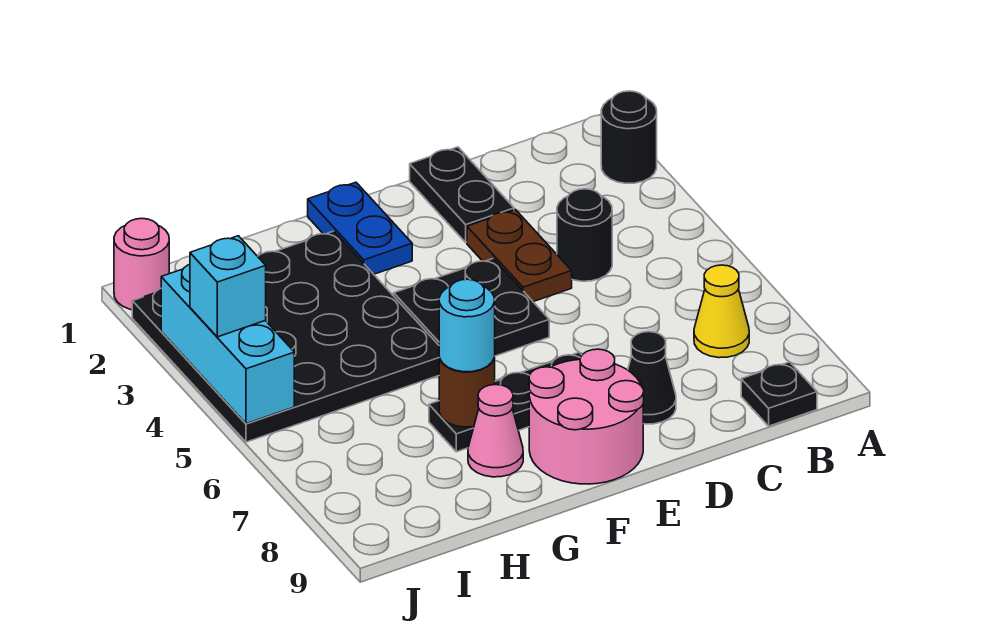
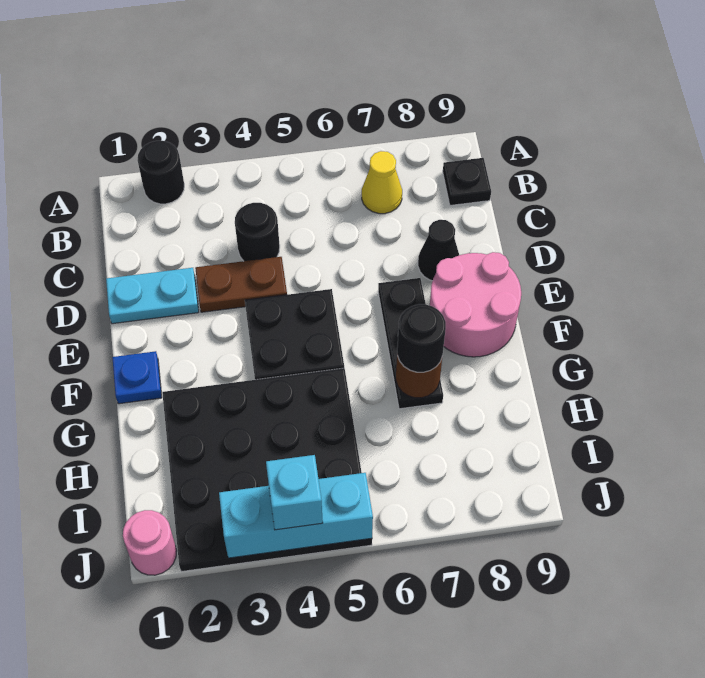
black 1x2 plate [410,147,514,242] -> cyan 1x2 plate [106,268,199,324]
blue 1x2 plate [308,182,412,274] -> blue 1x1 plate [112,351,162,404]
cyan 1x1 round brick [439,279,495,372] -> black 1x1 round brick [397,304,446,372]
pink 1x1 cone [468,385,523,477] -> none

